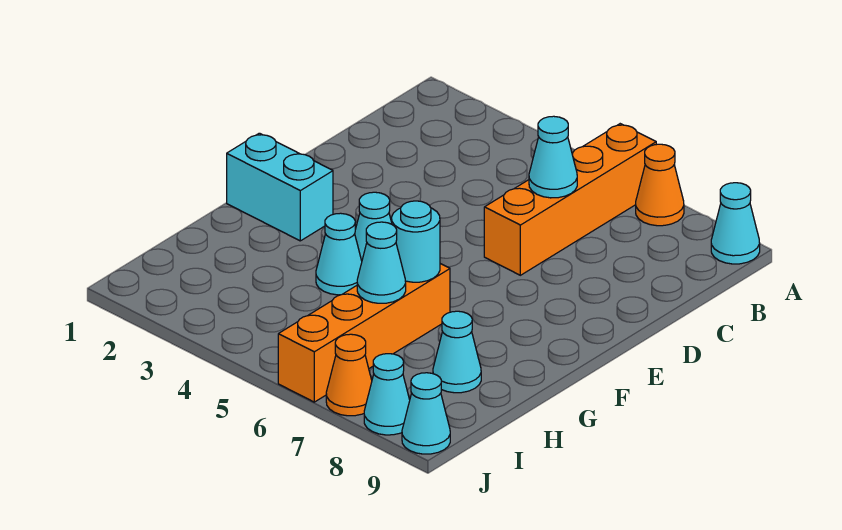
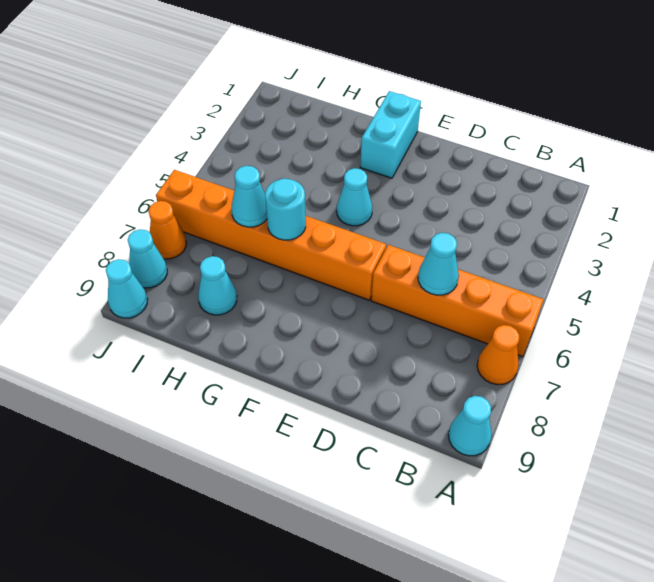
cyan 1x1 cone [316,213,362,295] -> none
orange 1x4 brick [278,264,450,402] -> orange 1x6 brick [156,170,386,300]

